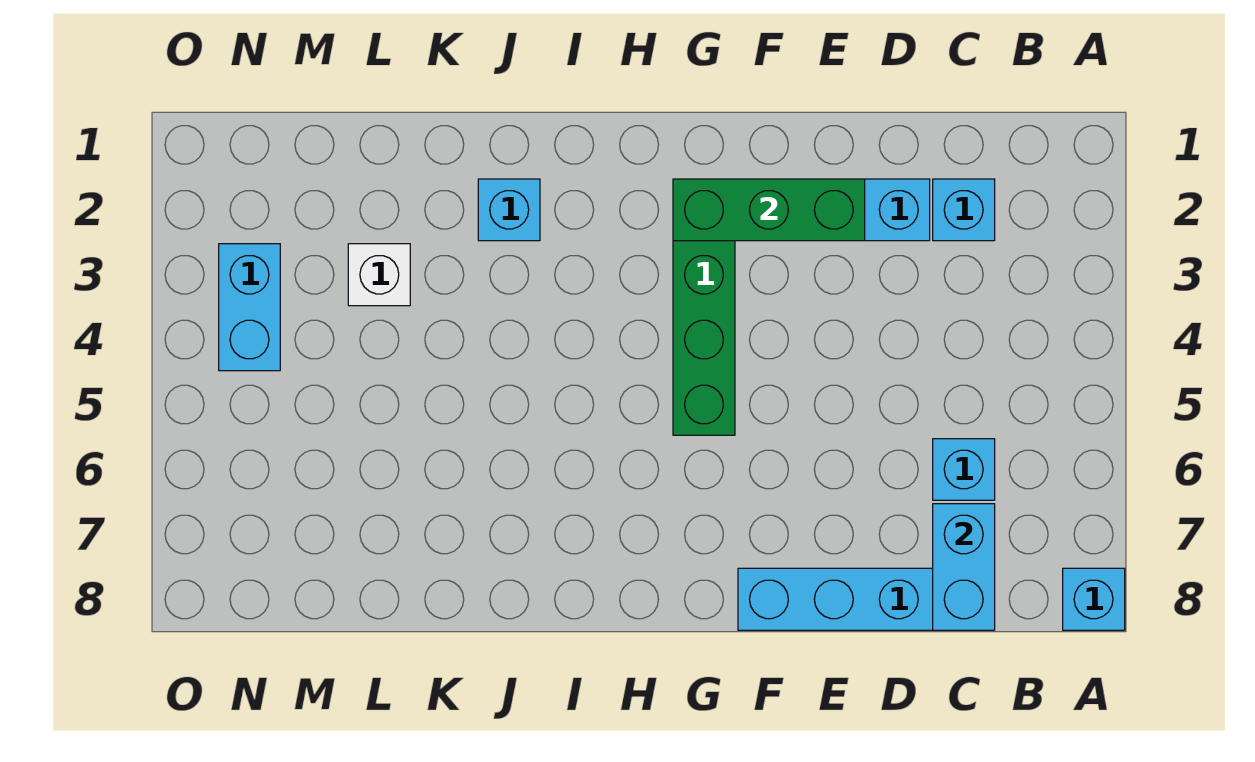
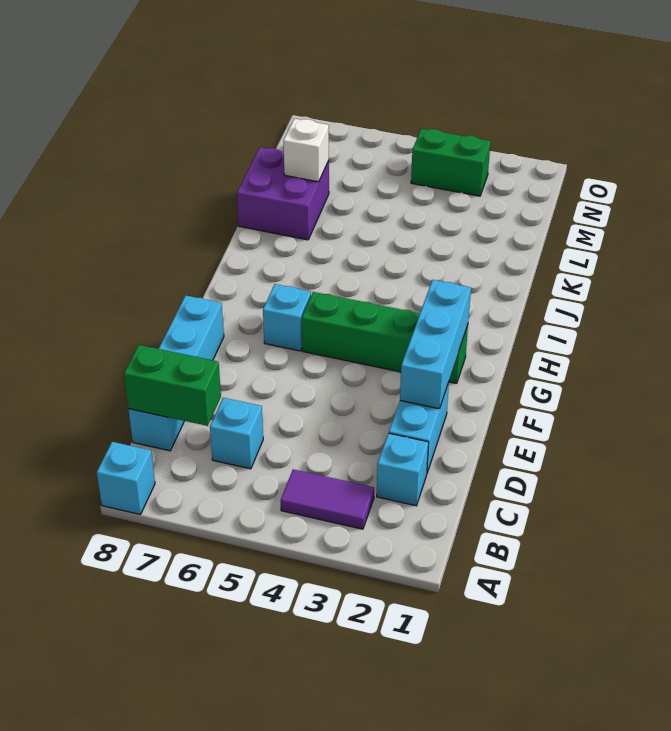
none -> purple 1x2 tile [281,469,374,529]
cyan 1x2 brick [933,504,995,630] -> green 1x2 brick [124,345,221,426]
green 1x3 brick [673,179,865,241] -> cyan 1x3 brick [400,280,471,409]
cyan 1x1 brick [478,179,540,241] -> cyan 1x1 brick moved to [263,284,311,351]
none -> purple 2x2 brick [237,147,329,240]
white 1x1 brick [348,244,410,306] -> white 1x1 brick moved to [283,119,329,182]
cyan 1x2 brick [219,244,280,371] -> green 1x2 brick [411,129,491,196]

